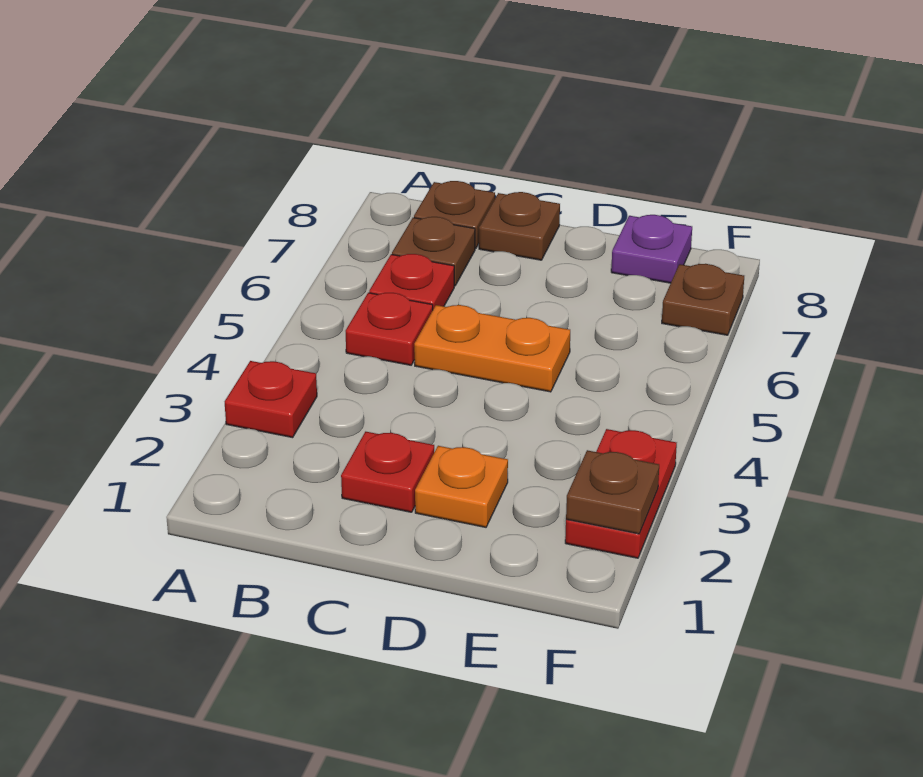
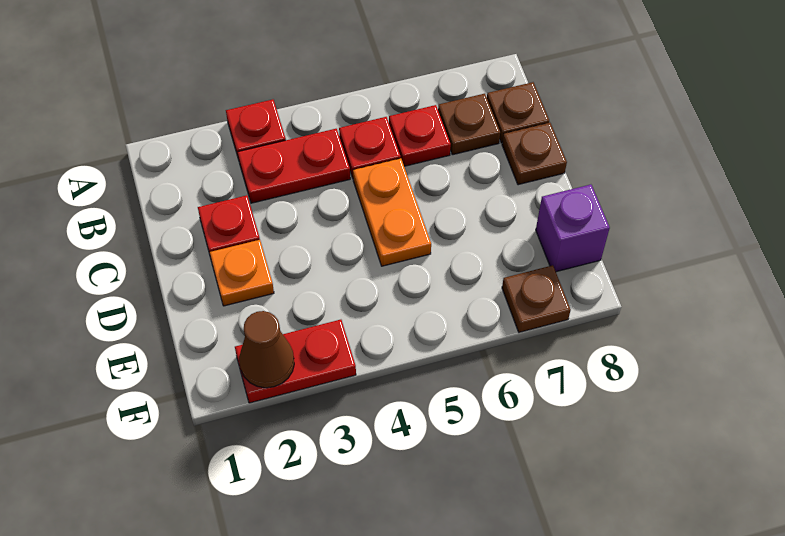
none -> red 1x2 plate [238,129,350,203]
purple 1x1 plate [611,215,692,283] -> purple 1x1 brick [536,185,610,272]
brown 1x1 plate [566,450,659,534] -> brown 1x1 cone [239,311,294,388]

